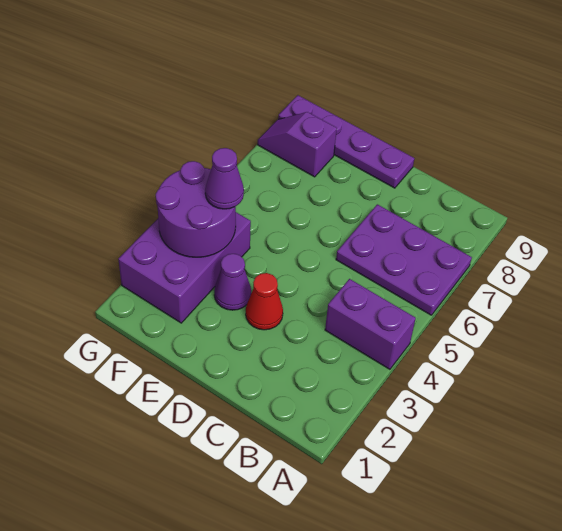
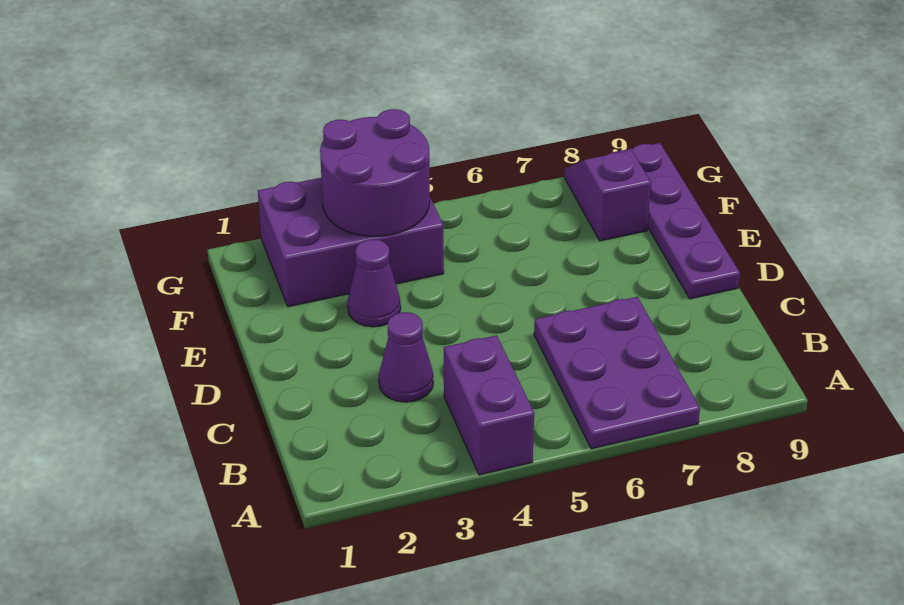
red 1x1 cone [246,273,283,330] -> none
purple 1x1 cone [205,148,244,209] -> purple 1x1 cone moved to [379,312,433,402]

